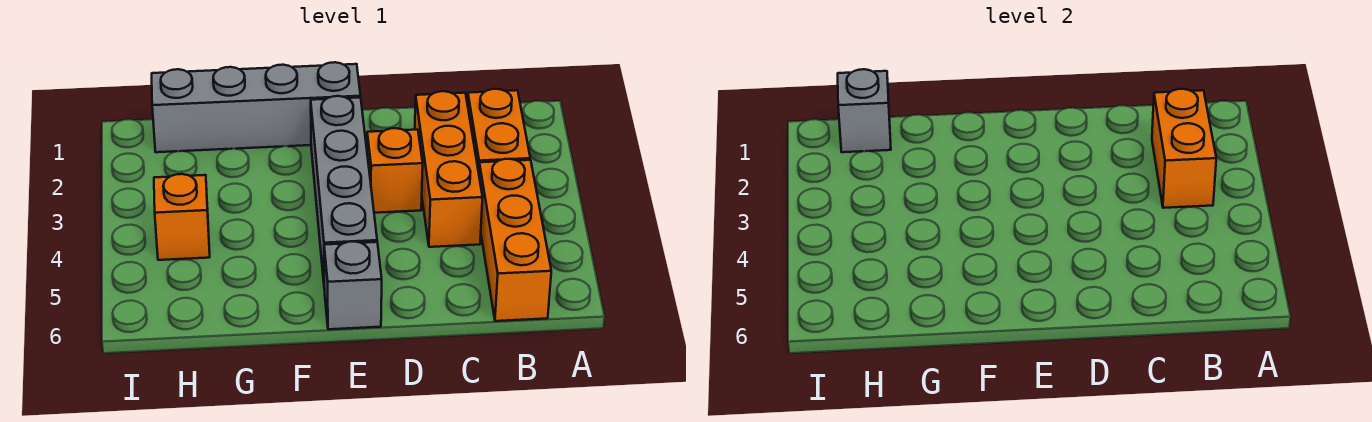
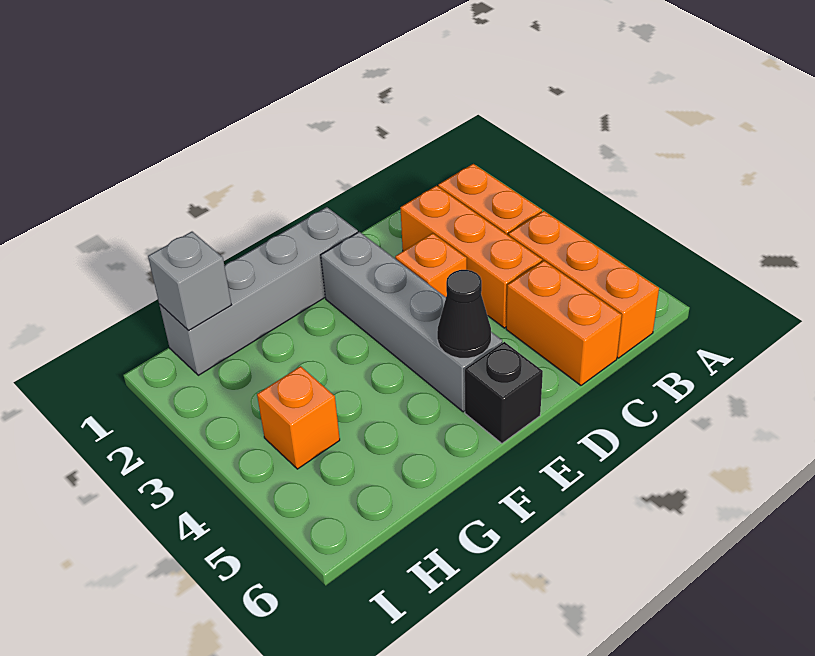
orange 1x2 brick [1152,89,1216,208] -> orange 1x2 brick moved to [506,261,622,385]
none -> black 1x1 cone [437,270,491,358]
grey 1x1 brick [324,241,382,329] -> black 1x1 brick [465,342,543,443]

